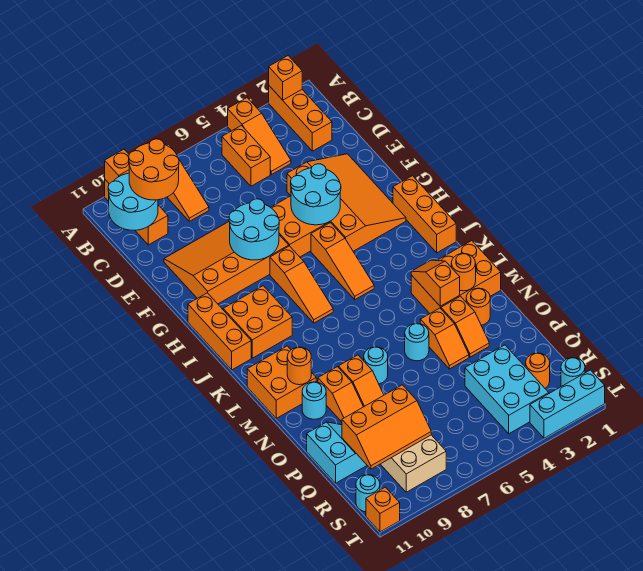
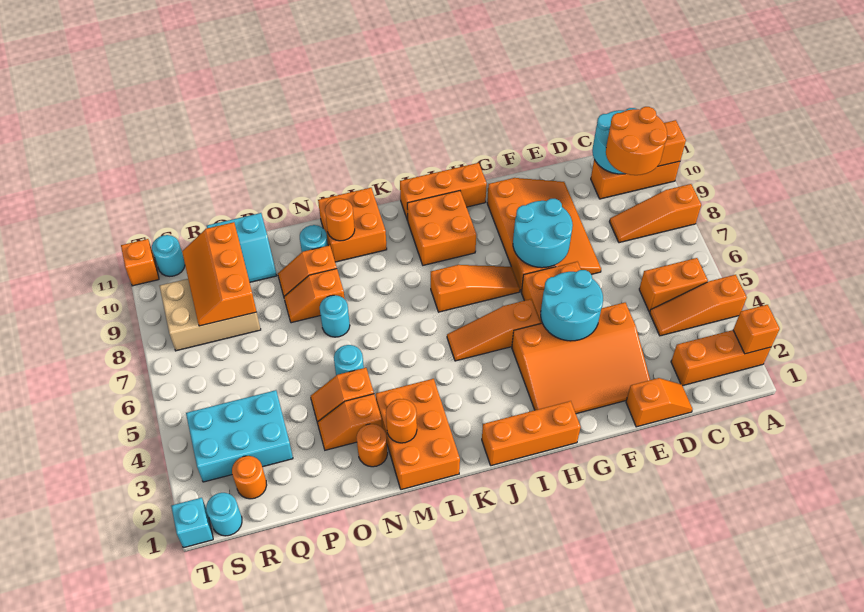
orange 1x3 slope [270,246,333,323] -> orange 1x3 slope turned to [431,265,520,312]
orange 1x2 slope [411,260,460,306] -> orange 1x2 slope moved to [626,378,693,427]
cyan 1x3 brick [530,370,605,438] -> cyan 1x1 brick [171,498,213,548]

